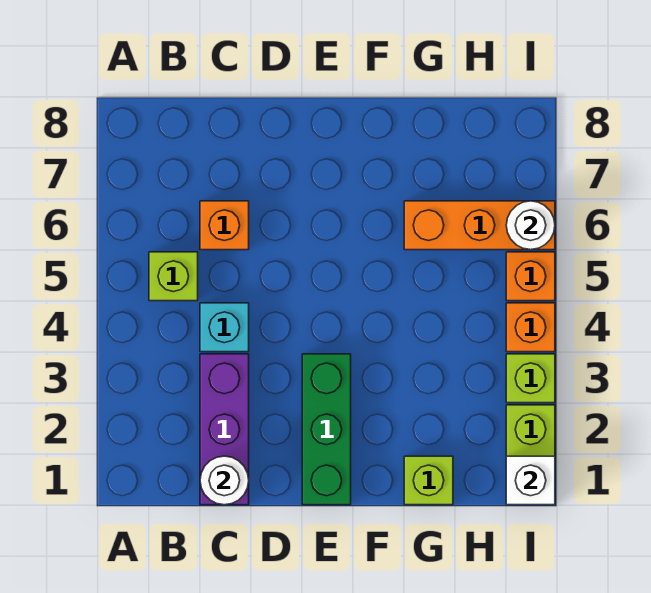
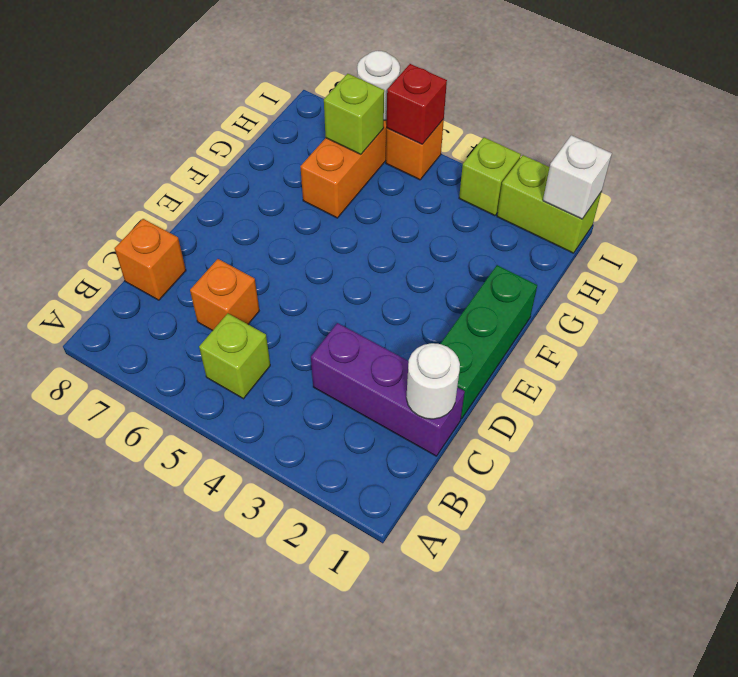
cyan 1x1 brick [200,303,249,352] -> none
green 1x3 brick [302,354,351,505] -> green 1x3 brick turned to [441,265,537,419]
lime 1x1 brick [404,456,453,505] -> lime 1x1 brick moved to [324,74,384,154]
orange 1x1 brick [506,303,555,352] -> orange 1x1 brick moved to [115,219,186,300]
none -> red 1x1 brick [387,64,447,144]

